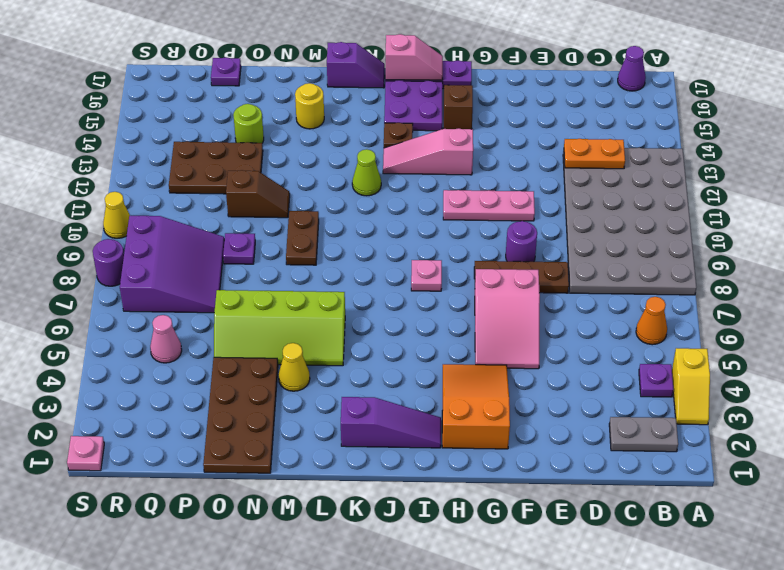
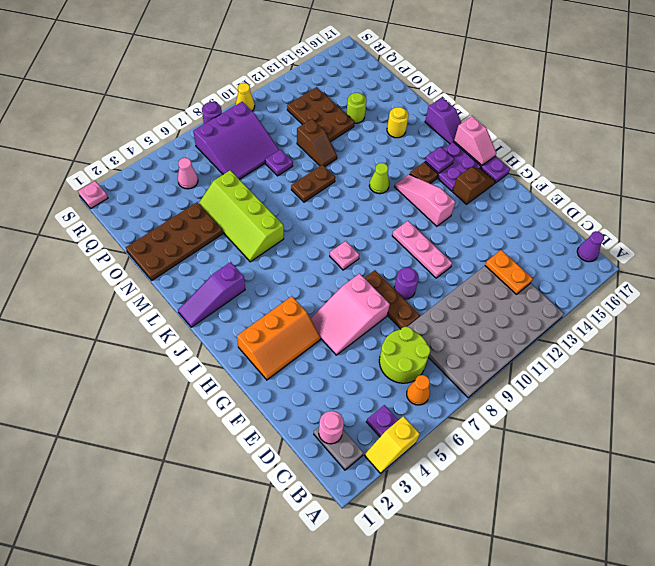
none -> pink 1x1 round brick [319,411,344,444]
none -> lime 2x2 round brick [379,327,430,383]
orange 2x3 slope [442,364,510,449] -> orange 2x3 slope turned to [237,296,321,380]
purple 1x3 slope [341,397,441,448] -> purple 1x3 slope turned to [178,262,245,327]
yellow 1x1 cone [278,343,310,391] -> none
purple 1x1 plate [211,57,241,86] -> purple 1x1 plate moved to [425,147,454,173]

